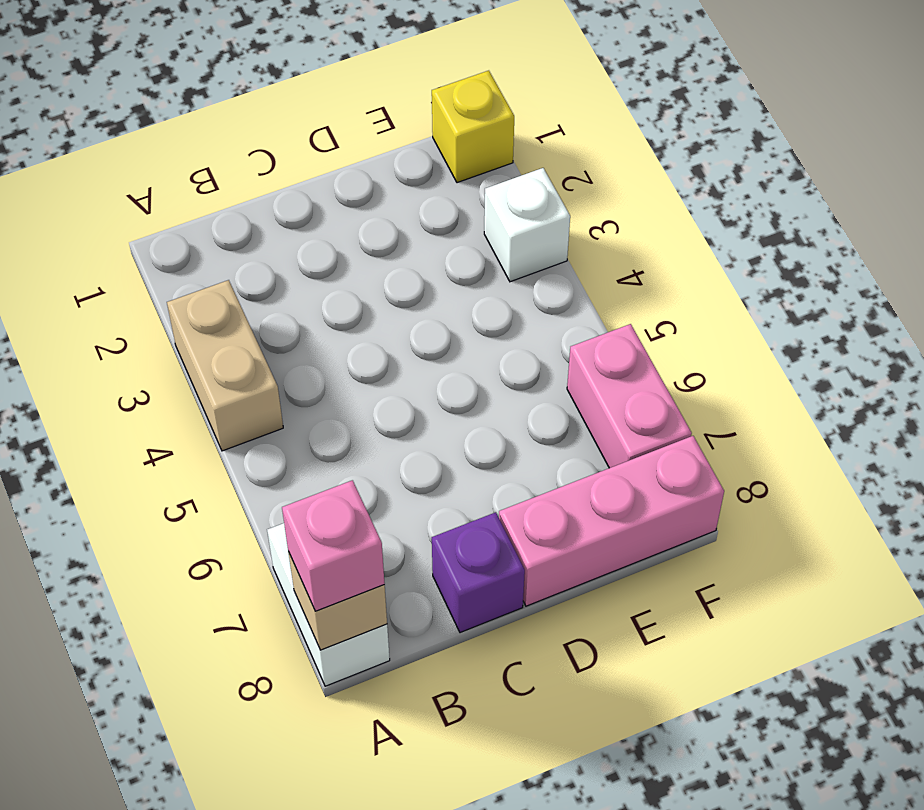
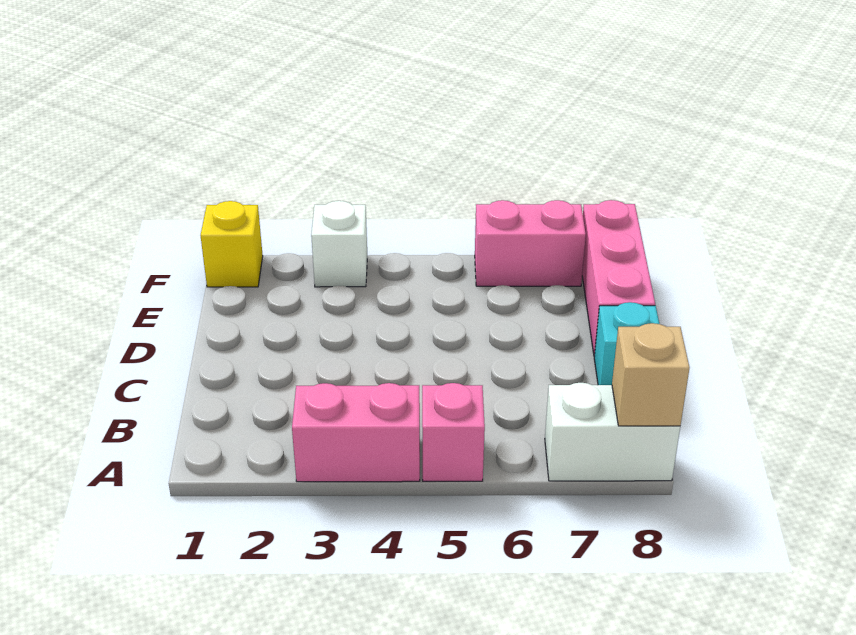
tan 1x2 brick [167,280,283,451] -> pink 1x2 brick [292,383,420,482]
pink 1x1 brick [282,480,385,611] -> pink 1x1 brick moved to [422,383,485,481]
purple 1x1 brick [432,512,525,633] -> cyan 1x1 brick [594,302,659,385]

